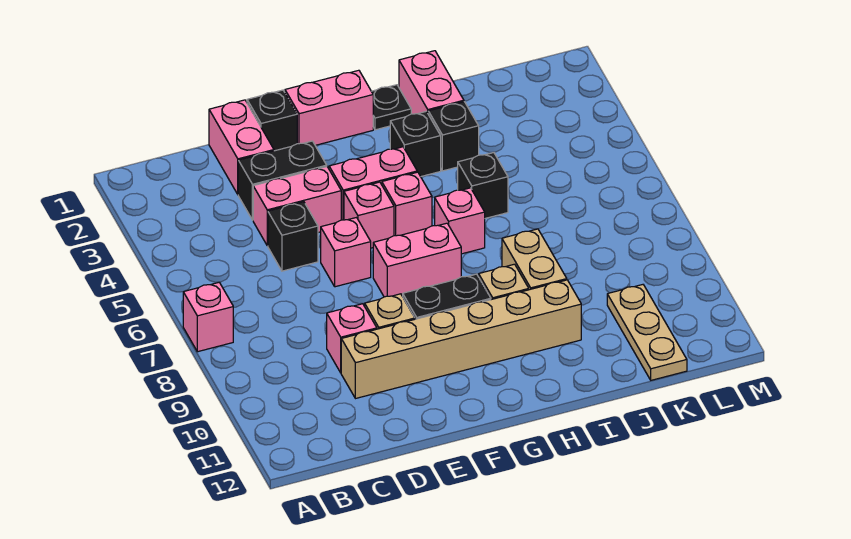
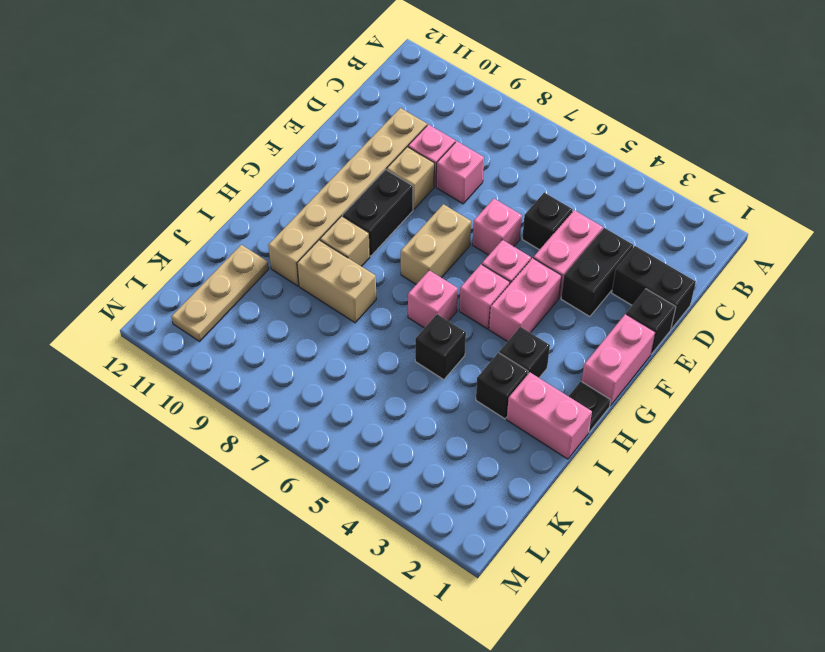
pink 1x1 brick [183,283,233,352] -> pink 1x1 brick moved to [436,141,484,204]
pink 1x2 brick [209,100,274,194] -> black 1x2 brick [612,246,696,329]
pink 1x2 brick [373,223,461,297] -> tan 1x2 brick [401,204,471,284]
tan 1x3 plate [607,285,687,380] -> tan 1x3 plate turned to [171,245,269,341]

